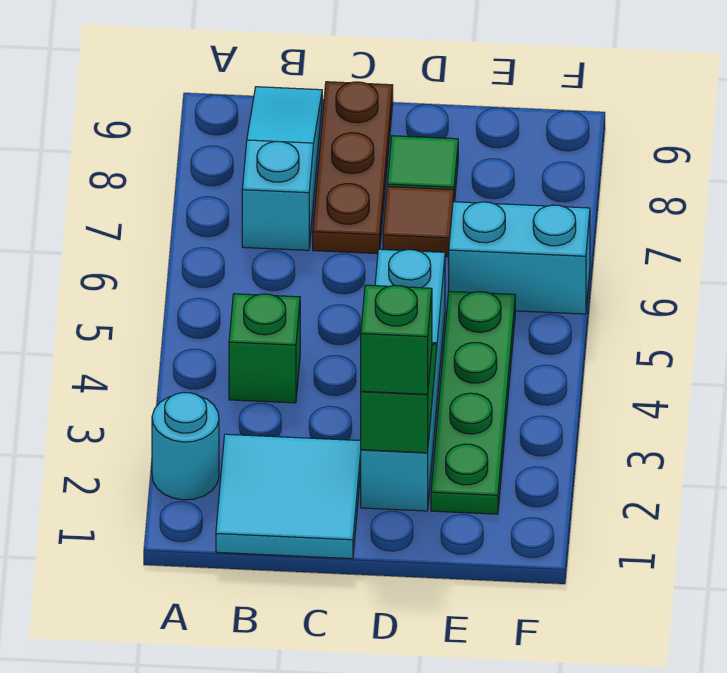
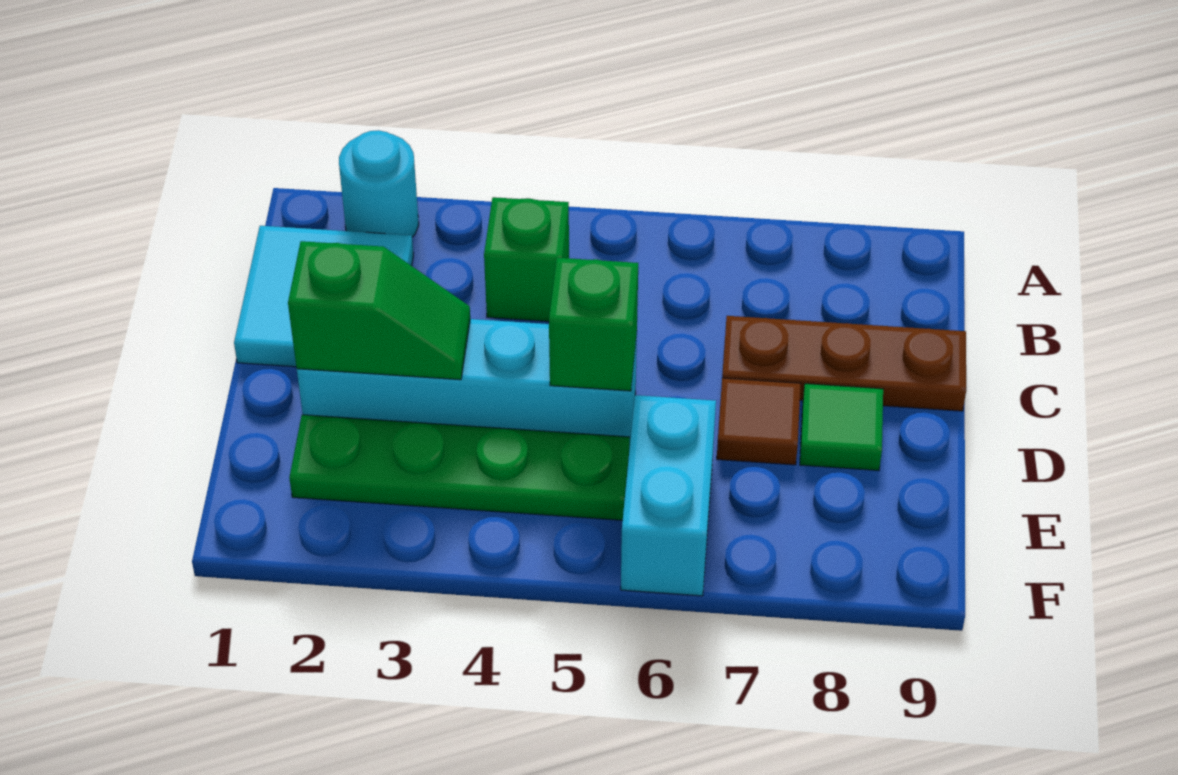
cyan 1x3 slope [242,87,322,250] -> none
green 1x1 brick [361,285,432,394] -> green 1x1 brick moved to [549,258,638,391]

